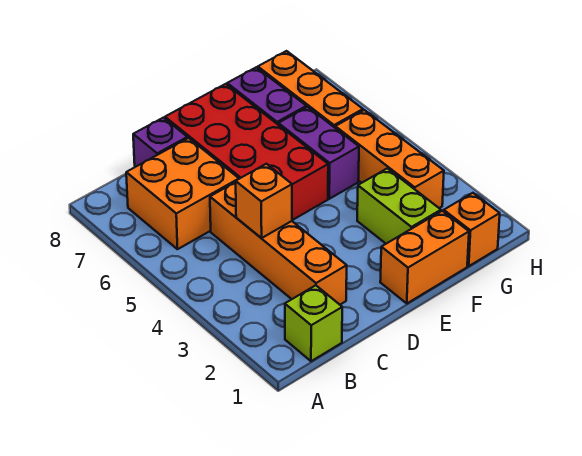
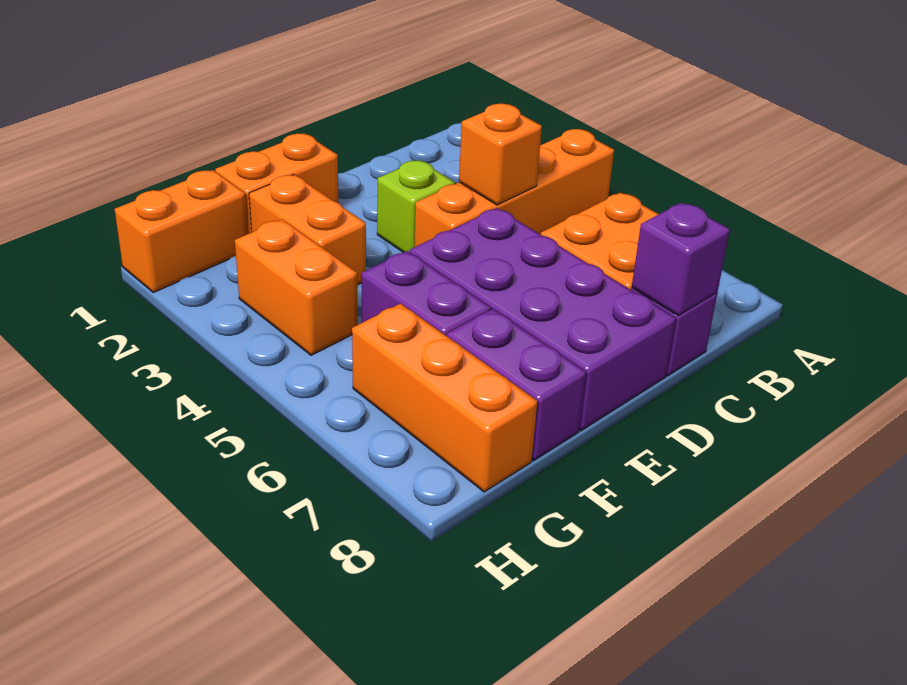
lime 1x1 brick [285,285,342,361] -> lime 1x1 brick moved to [377,160,455,253]
orange 1x4 brick [210,182,347,305] -> orange 1x4 brick turned to [414,129,614,247]
none -> purple 1x1 brick [632,203,730,316]
red 2x4 brick [165,84,328,220] -> purple 2x4 brick [410,208,676,431]
lime 1x2 brick [357,168,441,244] -> orange 1x2 brick [249,175,366,285]
orange 1x1 brick [444,193,500,266] -> orange 1x2 brick [115,170,248,293]
orange 1x3 brick [335,110,444,208] -> orange 1x2 brick [235,219,358,355]

